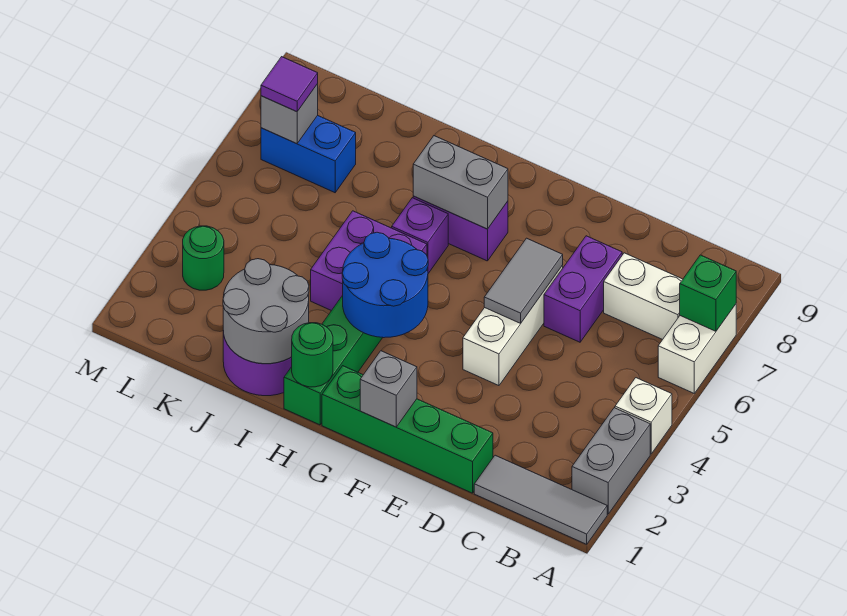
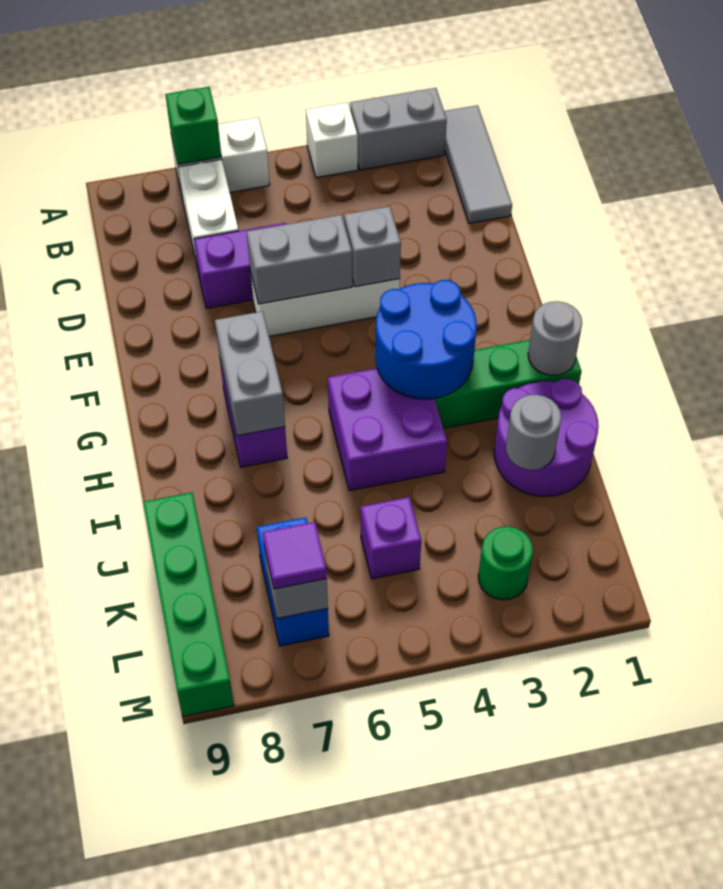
green 1x4 brick [322,366,493,493] -> green 1x4 brick moved to [143,493,234,717]
grey 1x2 tile [484,238,563,323] -> grey 1x2 brick [247,215,352,304]
grey 1x1 brick [360,351,417,427] -> grey 1x1 brick moved to [344,206,401,287]
green 1x1 round brick [292,323,333,387] -> grey 1x1 round brick [528,301,582,375]
purple 1x1 brick [392,198,448,273] -> purple 1x1 brick moved to [361,497,421,579]
grey 2x2 round brick [223,259,309,364] -> grey 1x1 round brick [506,395,561,470]

